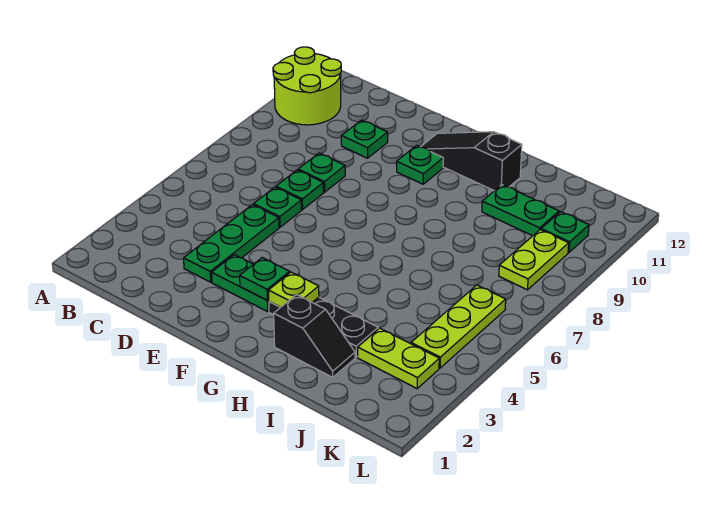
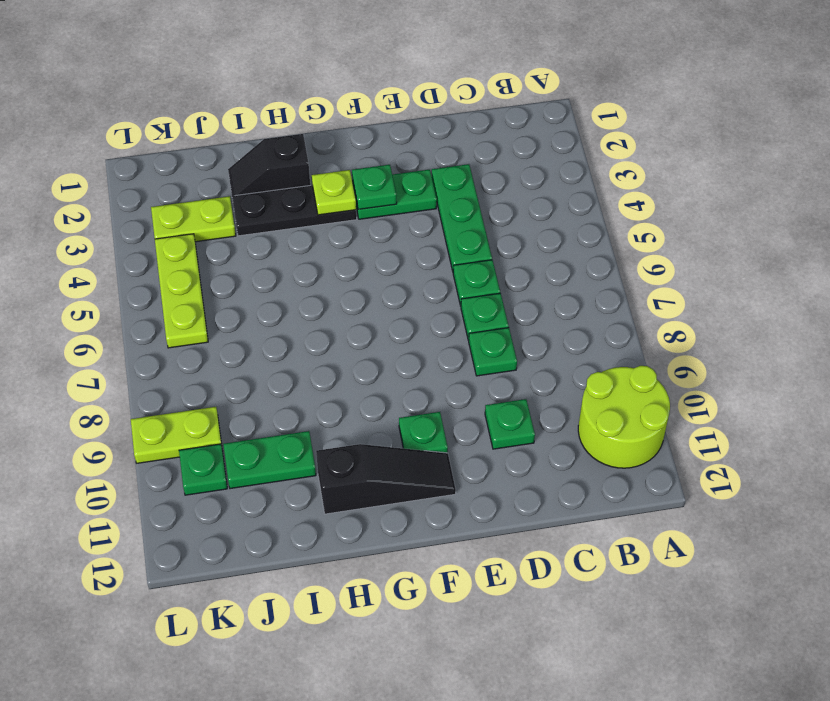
lime 1x2 plate [499,230,569,290] -> lime 1x2 plate turned to [131,407,222,463]

